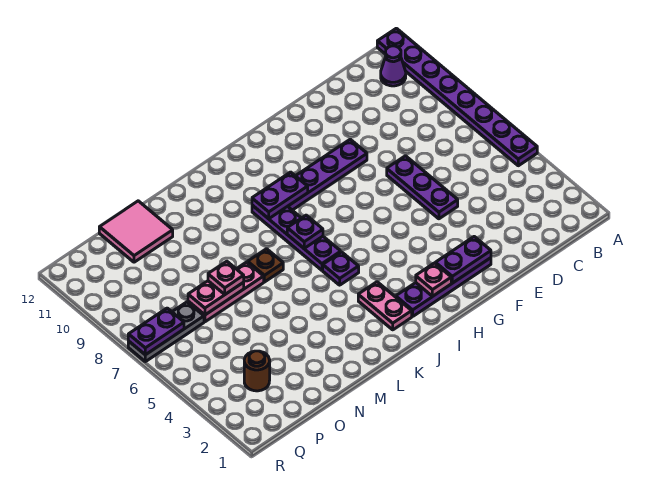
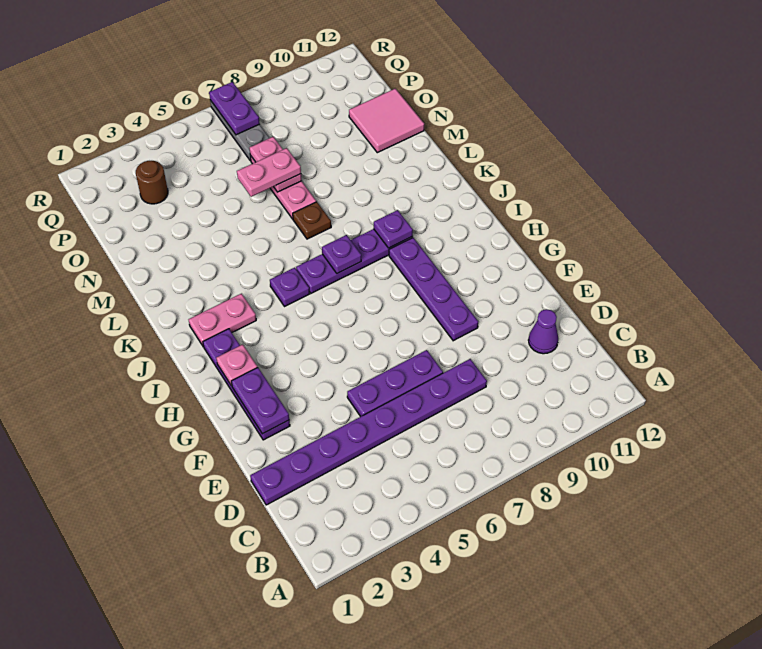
purple 1x8 plate [377,28,537,166] -> purple 1x8 plate moved to [250,359,487,505]
purple 1x1 cone [381,46,406,86] -> purple 1x1 cone moved to [528,309,558,354]
purple 1x2 plate [252,172,308,219] -> purple 1x1 plate [374,210,413,248]
pink 1x1 plate [208,261,244,294] -> pink 1x2 plate [237,148,301,197]

